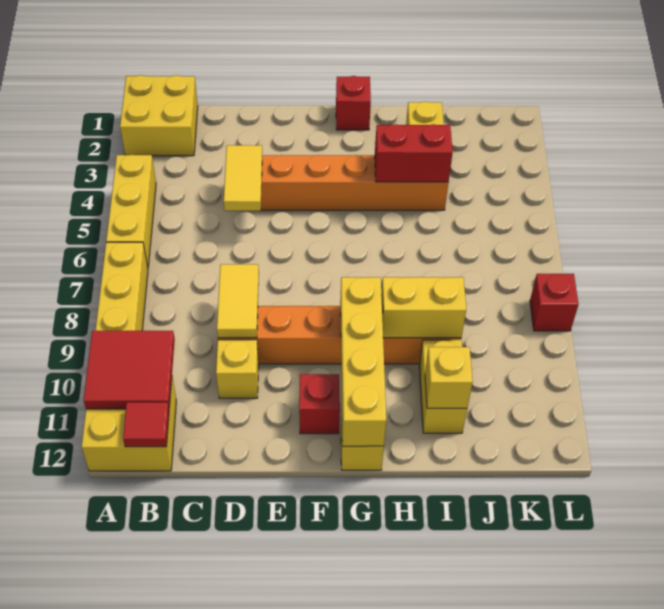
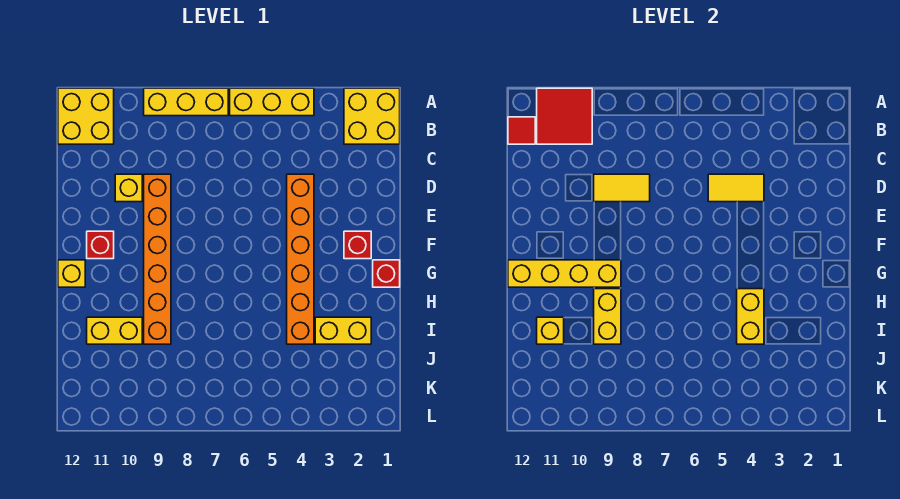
red 1x2 brick [375,124,453,182] -> yellow 1x2 brick [737,289,764,344]
red 1x1 brick [530,274,578,331] -> red 1x1 brick moved to [344,231,371,259]

